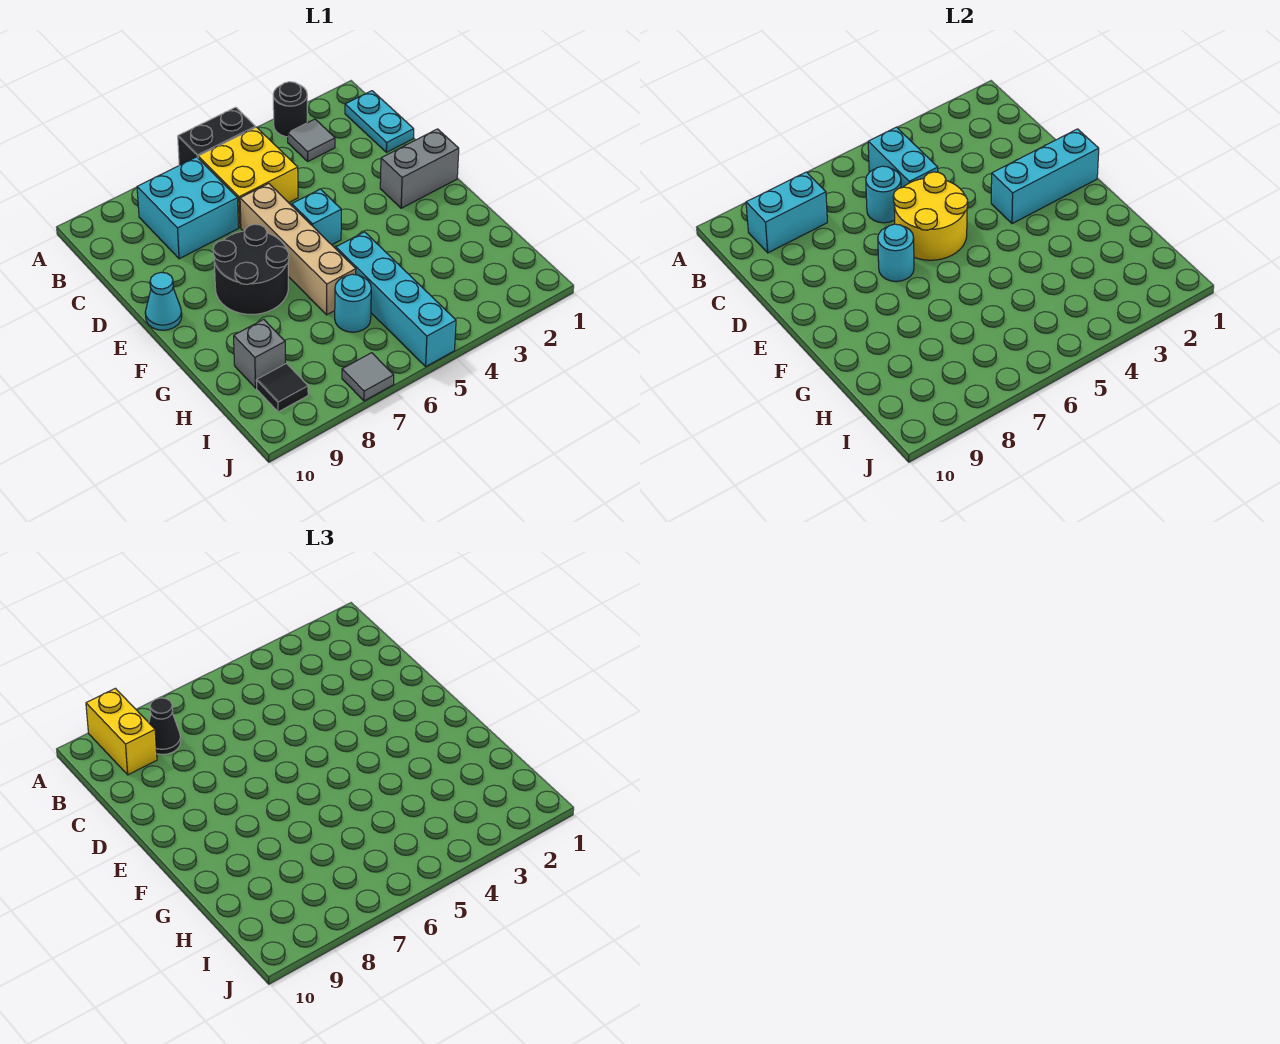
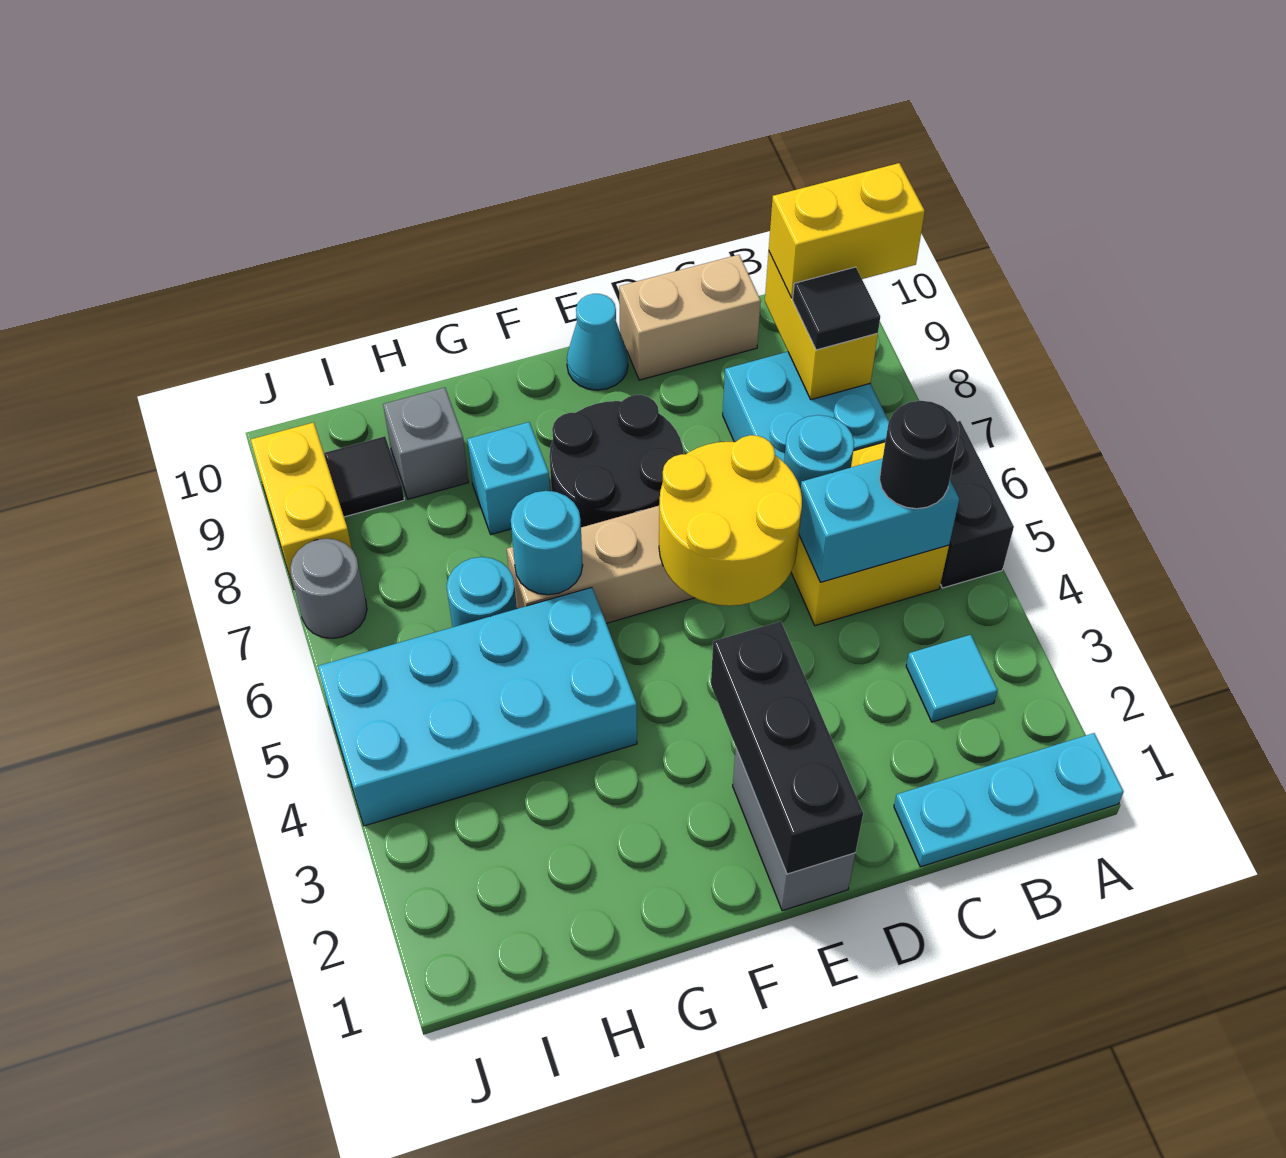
black 1x1 round brick [273,82,307,137] -> black 1x1 round brick moved to [880,401,959,509]
cyan 1x2 plate [345,91,414,152] -> cyan 1x3 plate [894,733,1124,867]
grey 1x1 tile [288,119,335,161] -> cyan 1x1 tile [906,635,998,722]
cyan 1x2 brick [746,172,827,253] -> yellow 1x2 brick [765,252,878,400]
black 1x1 cone [149,698,181,754] -> black 1x1 tile [793,267,880,350]
none -> tan 1x2 brick [619,255,761,380]
cyan 1x3 brick [991,129,1099,224] -> black 1x3 brick [711,621,863,874]
cyan 1x1 brick [292,189,341,245] -> cyan 1x1 brick moved to [467,422,550,534]
cyan 1x1 round brick [878,224,914,282] -> cyan 1x1 round brick moved to [511,491,583,595]
cyan 1x4 brick [336,232,456,366] -> cyan 2x4 brick [318,588,637,826]
grey 1x1 tile [342,353,394,401] -> grey 1x1 round brick [290,538,367,638]
none -> yellow 1x2 brick [251,422,352,590]

